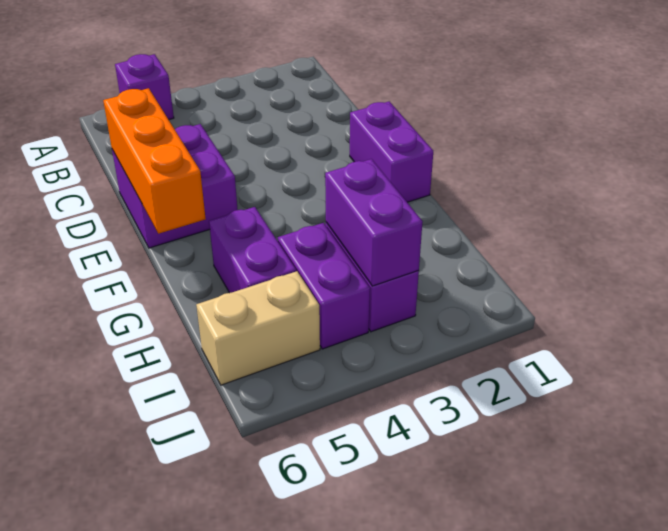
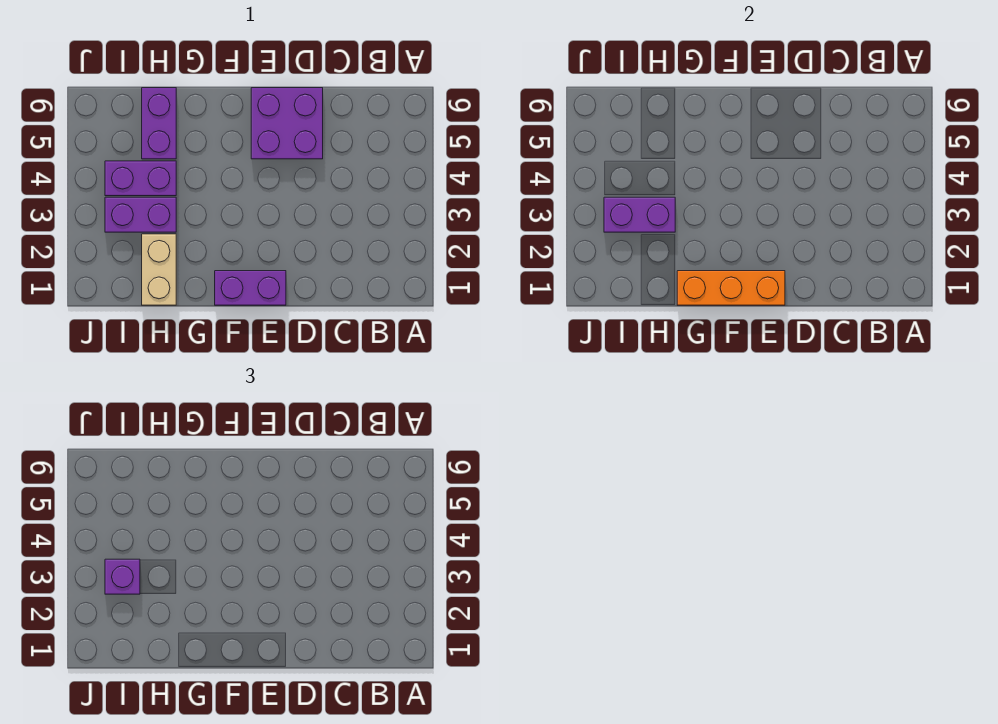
purple 1x1 brick [115,54,174,120] -> purple 1x1 brick moved to [105,559,140,594]
orange 1x3 brick [103,88,206,234] -> orange 1x3 brick moved to [677,271,785,305]
purple 1x2 brick [209,207,296,293] -> purple 1x2 brick turned to [142,88,176,159]
tan 1x2 brick [196,271,320,385] -> tan 1x2 brick moved to [142,234,176,305]

